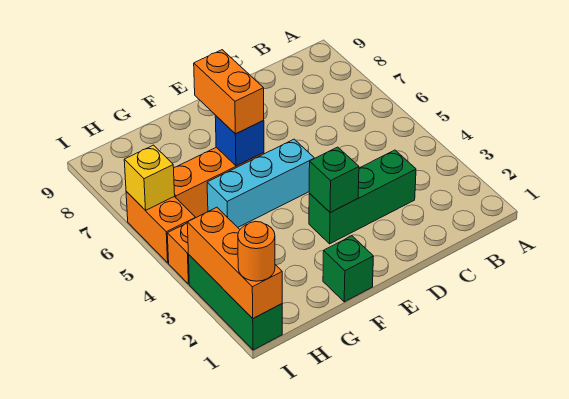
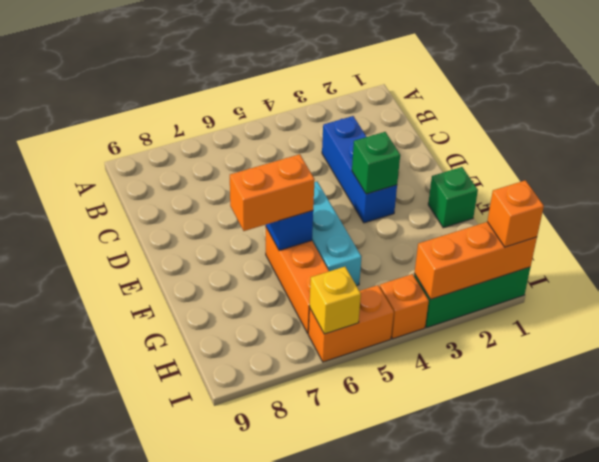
green 1x3 brick [309,150,416,244] -> blue 1x3 brick [322,116,397,223]
orange 1x1 round brick [238,222,275,281] -> orange 1x1 brick [487,180,544,247]

